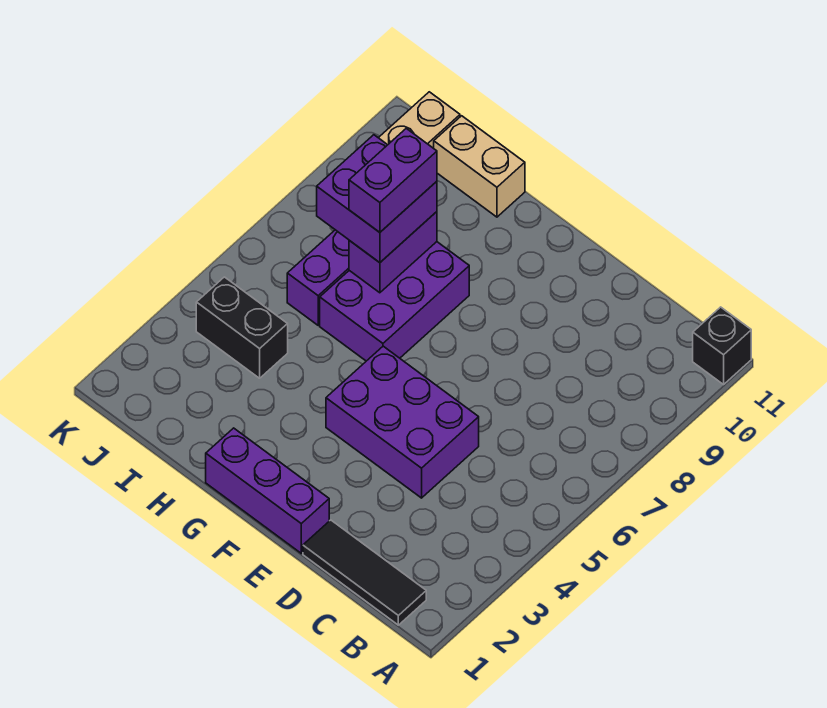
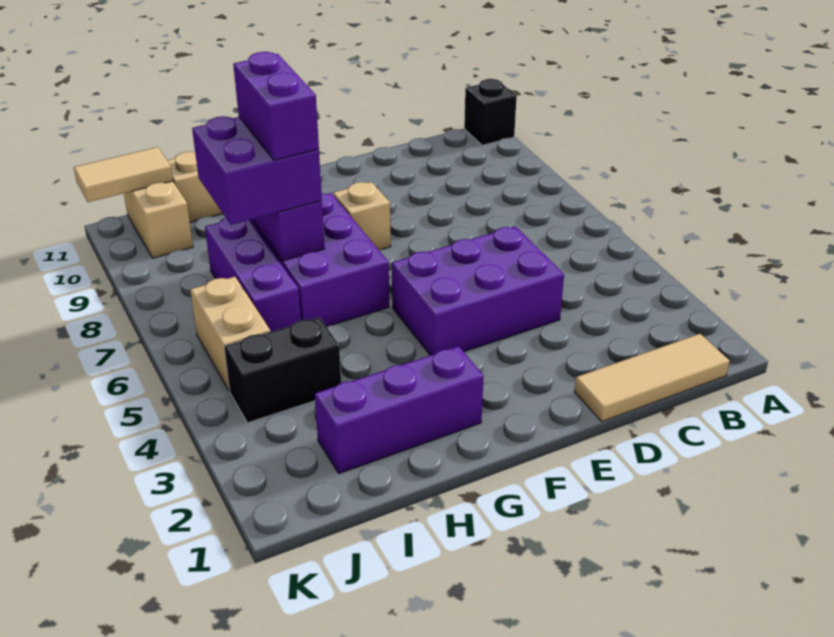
black 1x3 tile [303,520,426,625] -> tan 1x3 tile [574,334,730,422]
purple 1x3 brick [206,428,329,553] -> purple 1x3 brick moved to [315,346,483,473]
none -> tan 1x1 brick [333,182,391,250]
none -> tan 1x2 brick [190,277,271,391]
none -> tan 1x2 tile [74,147,173,202]

